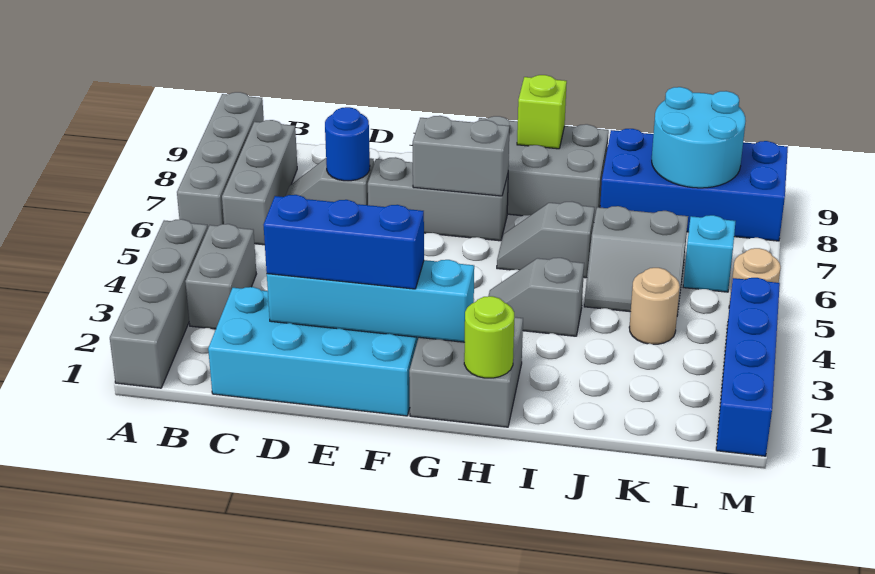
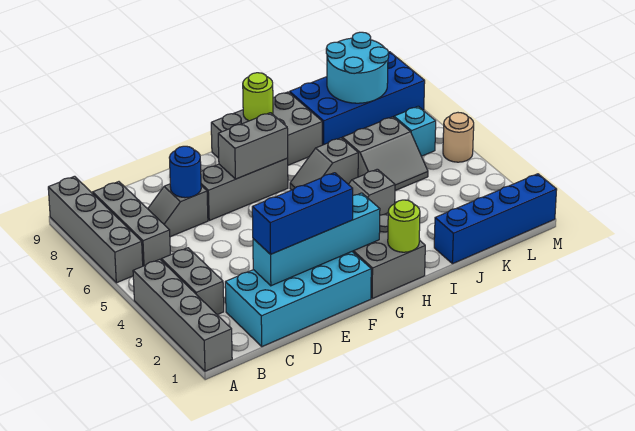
lime 1x1 brick [517,75,567,149] -> lime 1x1 round brick [243,73,273,121]
tan 1x1 round brick [629,268,680,344] -> none
blue 1x4 brick [716,278,780,456] -> blue 1x4 brick turned to [434,174,557,264]

